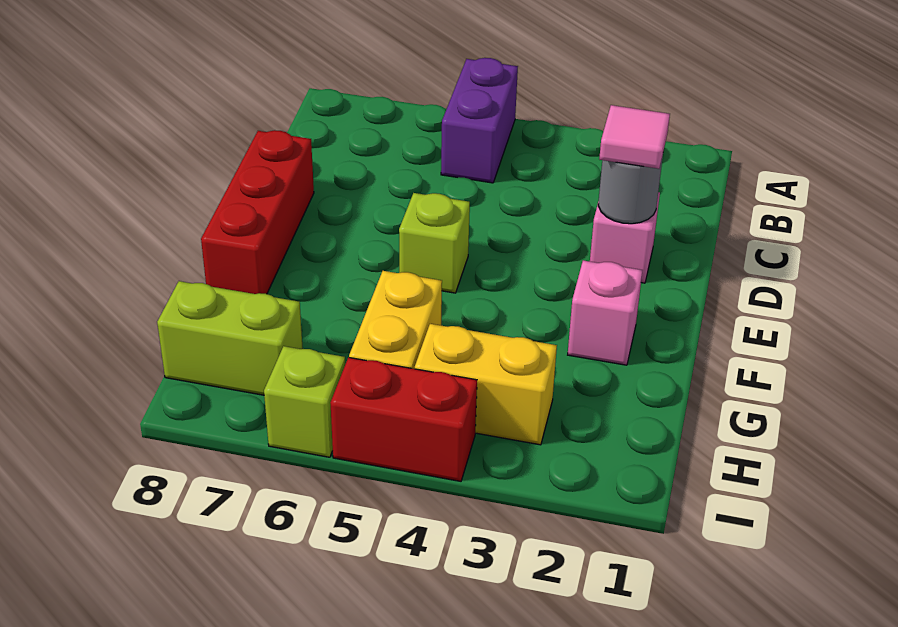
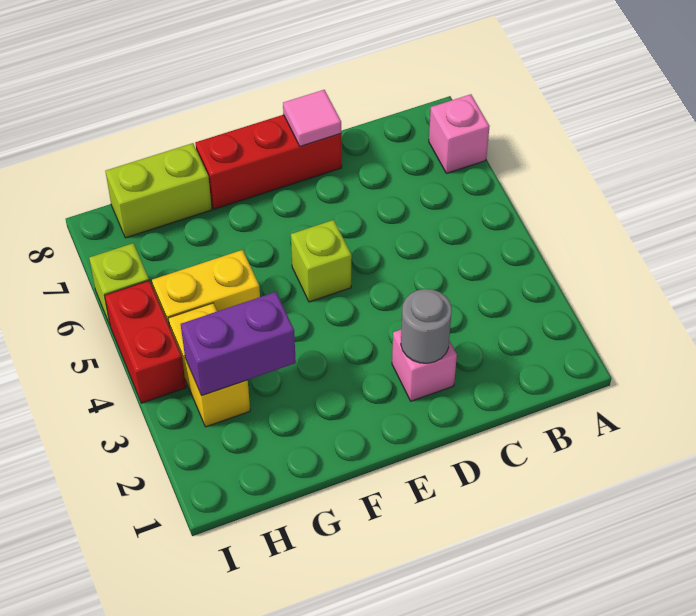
purple 1x2 brick [441,58,518,183] -> purple 1x2 brick moved to [181,292,296,396]
pink 1x1 tile [599,105,670,169] -> pink 1x1 tile moved to [283,90,341,146]
pink 1x1 brick [568,260,643,365] -> pink 1x1 brick moved to [429,94,490,173]
lime 1x2 brick [157,281,303,395] -> lime 1x2 brick turned to [105,143,212,238]

